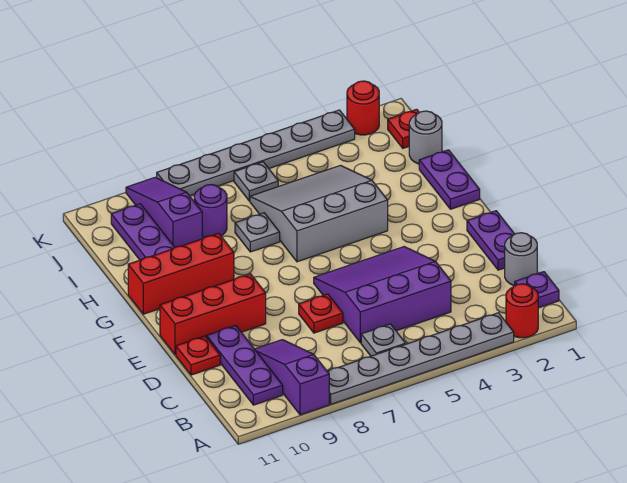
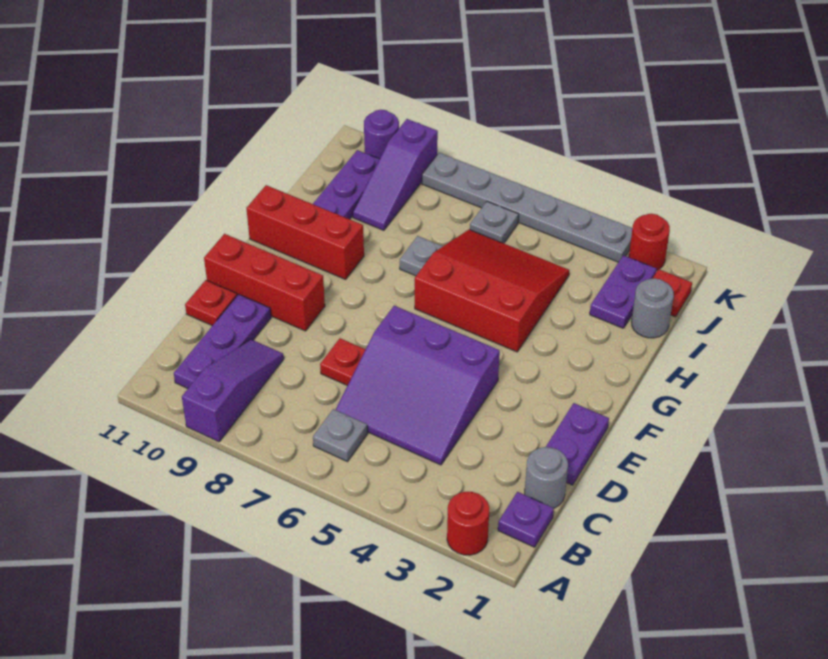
grey 1x6 plate [327,313,514,404] -> none
purple 3x3 slope [314,247,451,343] -> purple 3x3 slope turned to [336,306,500,465]
purple 1x2 plate [419,150,480,209] -> purple 1x2 plate moved to [590,255,657,328]
grey 3x3 slope [250,165,388,262] -> red 3x3 slope [415,230,569,352]
purple 1x1 round brick [194,185,227,238] -> purple 1x1 round brick moved to [364,110,399,159]
purple 1x3 slope [126,177,202,247] -> purple 1x3 slope turned to [353,119,438,230]

